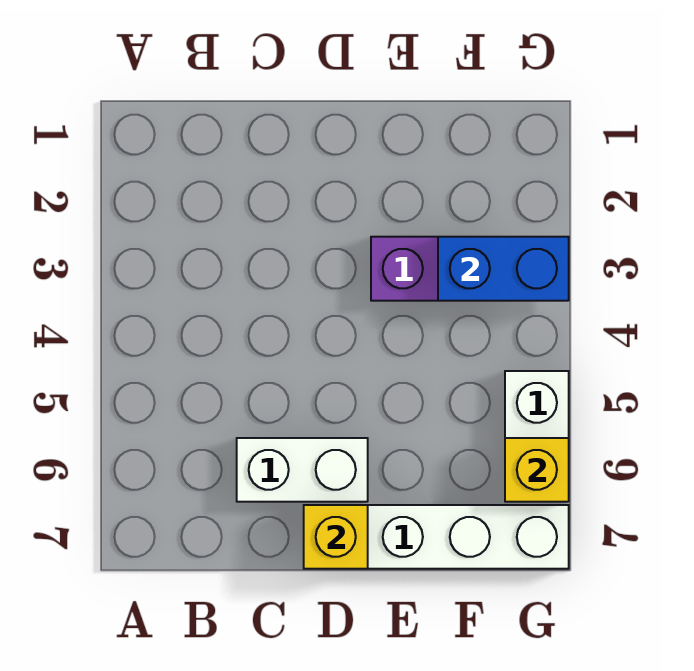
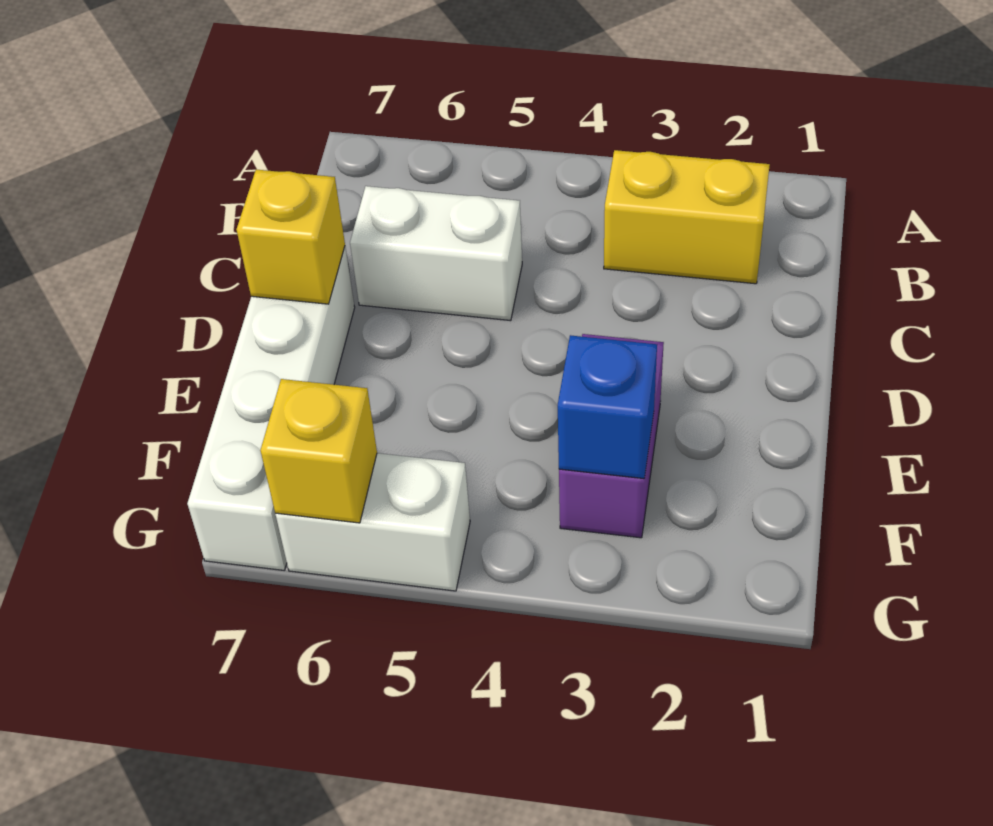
none -> yellow 1x2 brick [604,150,770,284]
white 1x2 brick [237,438,368,502] -> white 1x2 brick turned to [350,186,522,321]
blue 1x2 brick [438,237,569,301] -> blue 1x1 brick [558,335,657,479]

